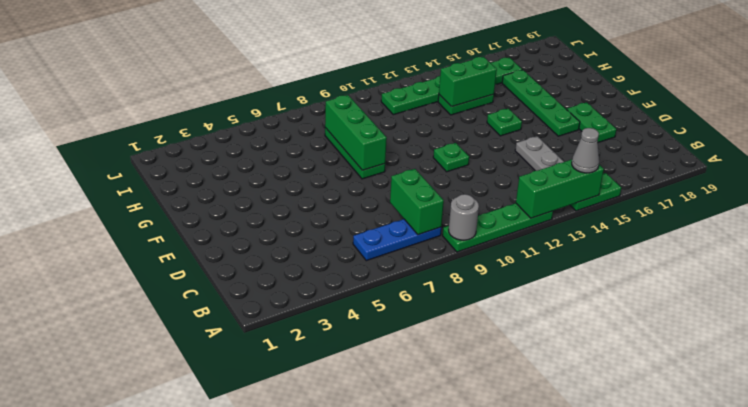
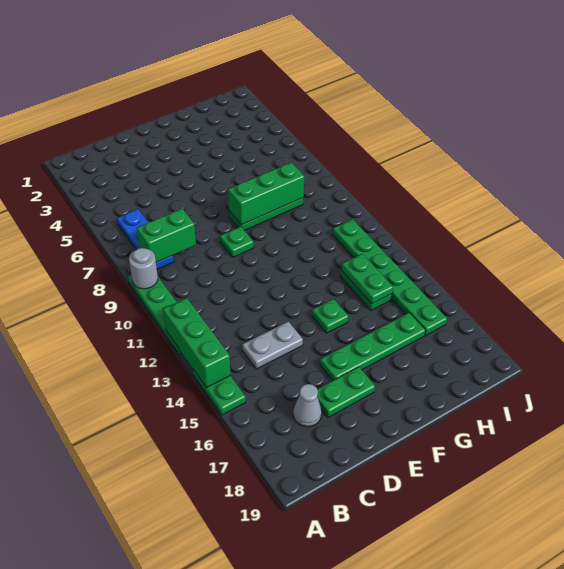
grey 1x1 cone [572,128,599,173] -> grey 1x1 cone moved to [293,384,321,427]
green 1x1 plate [433,143,469,172] -> green 1x1 plate moved to [220,227,254,257]
green 1x2 brick [439,57,497,107] -> green 1x2 plate [341,254,393,304]

